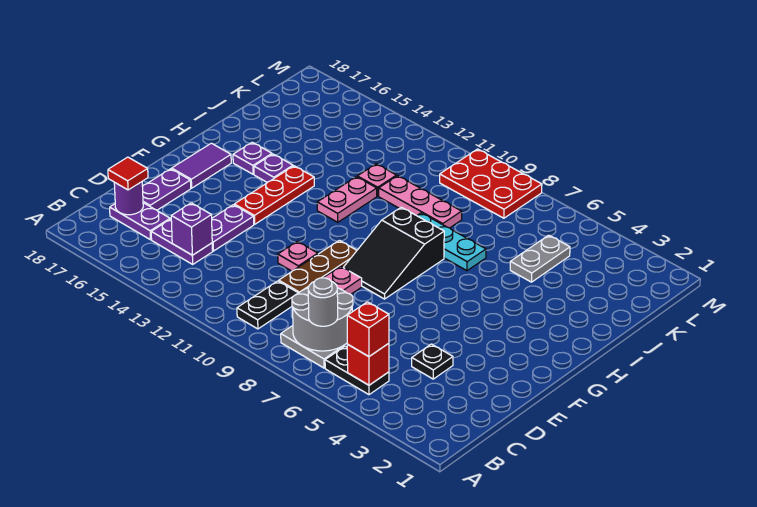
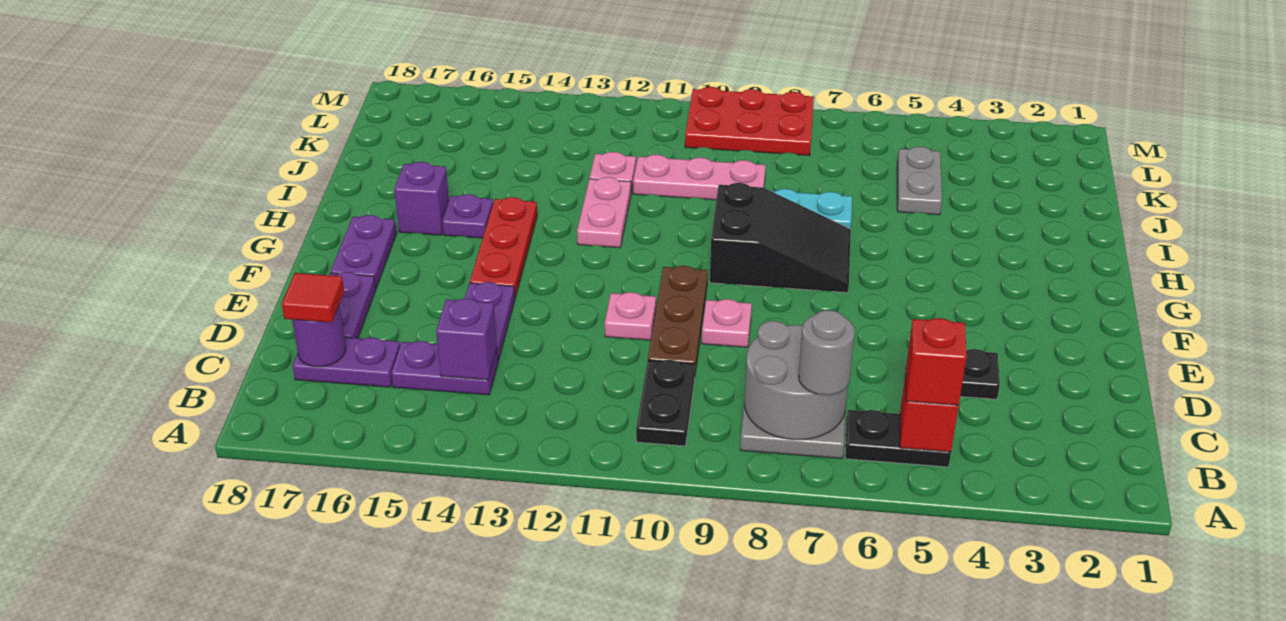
black 2x3 slope [343,207,444,299] -> black 2x3 slope turned to [710,183,851,293]
purple 1x2 tile [172,143,231,188] -> purple 1x2 plate [331,215,397,288]
purple 1x1 plate [233,142,272,174] -> purple 1x1 brick [394,162,449,235]

